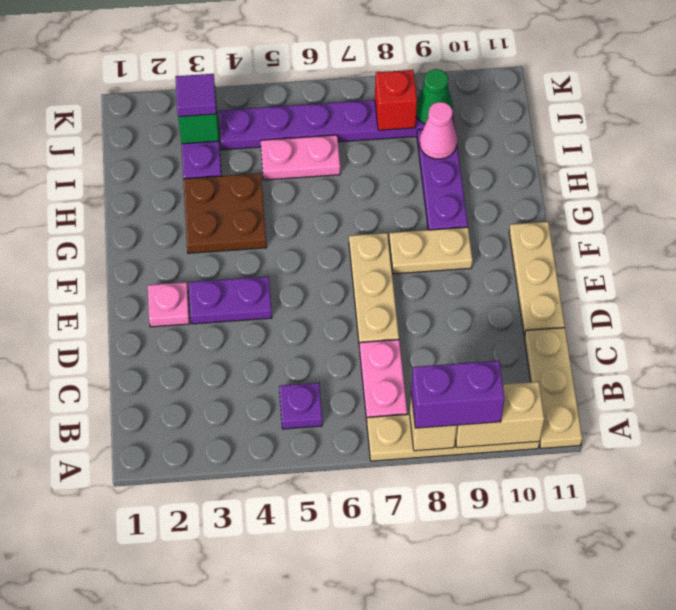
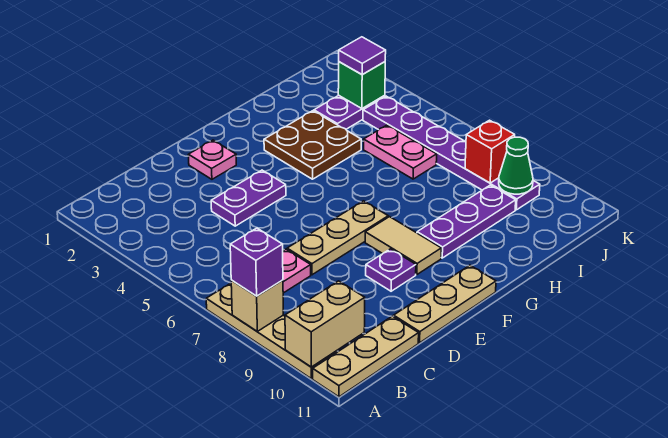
purple 1x2 brick [411,361,505,428] -> purple 1x1 brick [230,228,283,296]
tan 1x2 brick [455,382,544,448] -> tan 1x2 brick turned to [285,281,365,367]
purple 1x1 plate [279,383,322,429] -> purple 1x1 plate moved to [366,249,416,291]
purple 1x2 plate [189,276,272,324] -> purple 1x2 plate turned to [211,170,286,226]
tan 1x2 plate [389,227,473,274] -> tan 1x2 tile [365,217,441,275]
pink 1x1 cone [420,102,457,159] -> none

